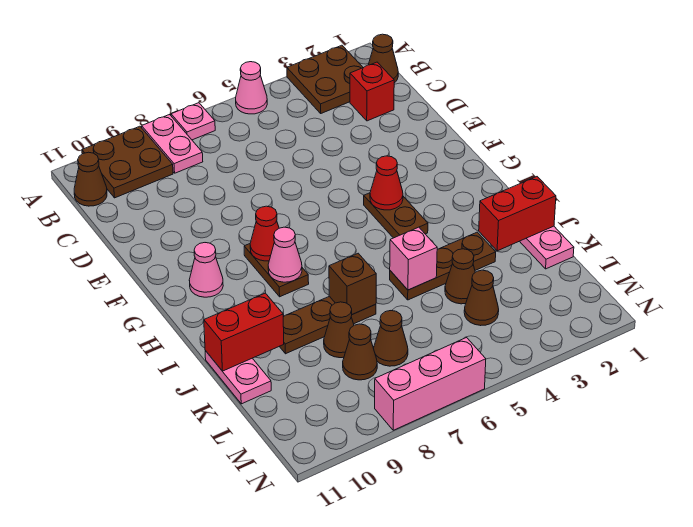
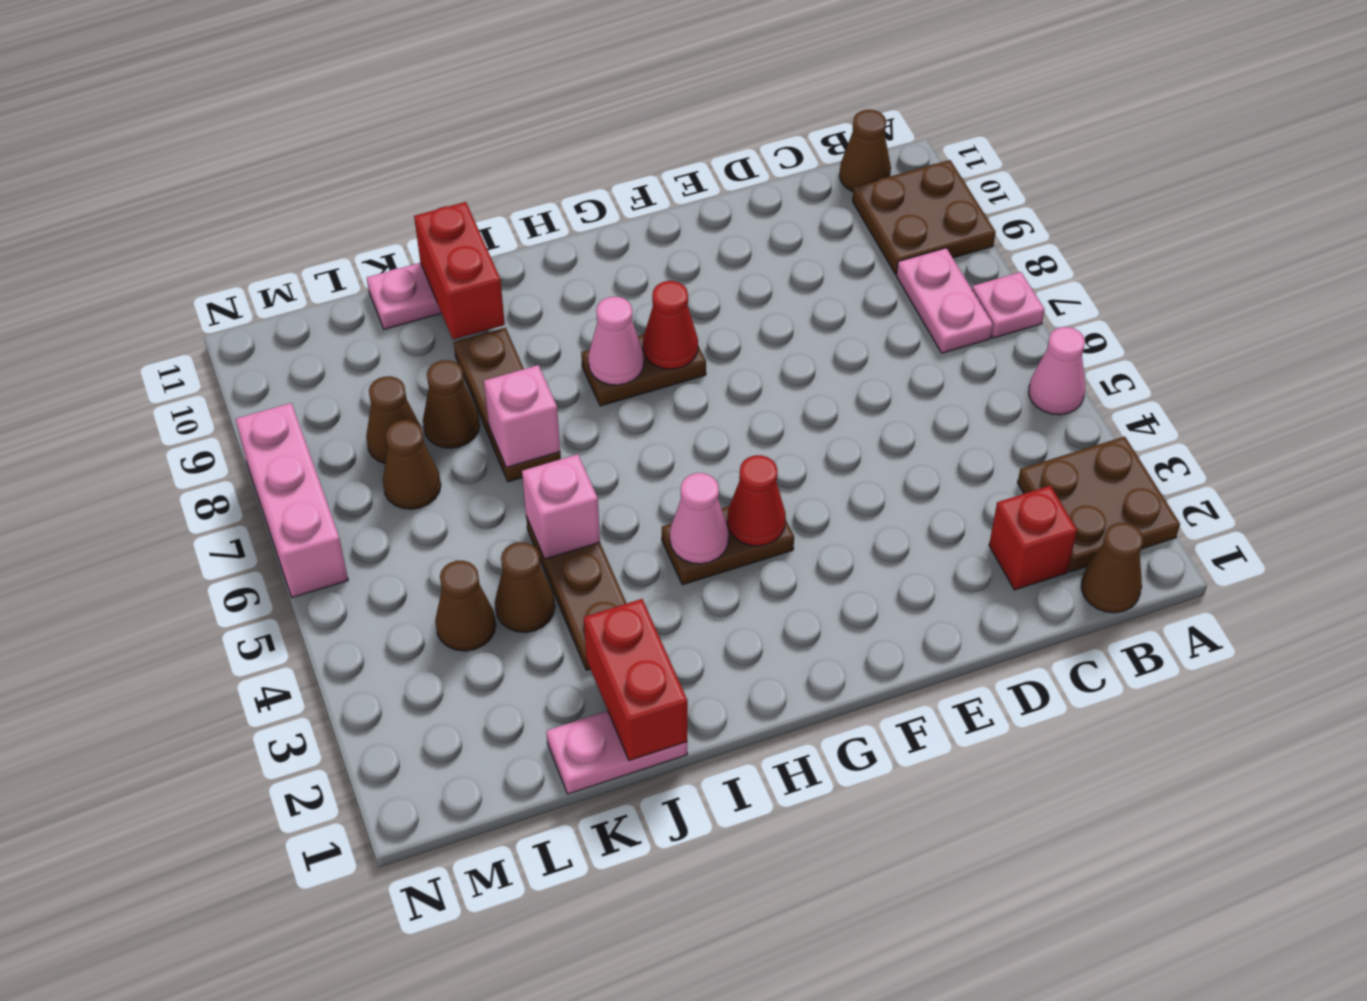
pink 1x2 plate [142,115,203,173] -> pink 1x2 plate turned to [896,248,993,353]
pink 1x1 cone [189,243,223,297] -> pink 1x1 cone moved to [670,473,729,564]
brown 1x1 brick [329,253,376,314] -> pink 1x1 brick [484,365,560,467]

